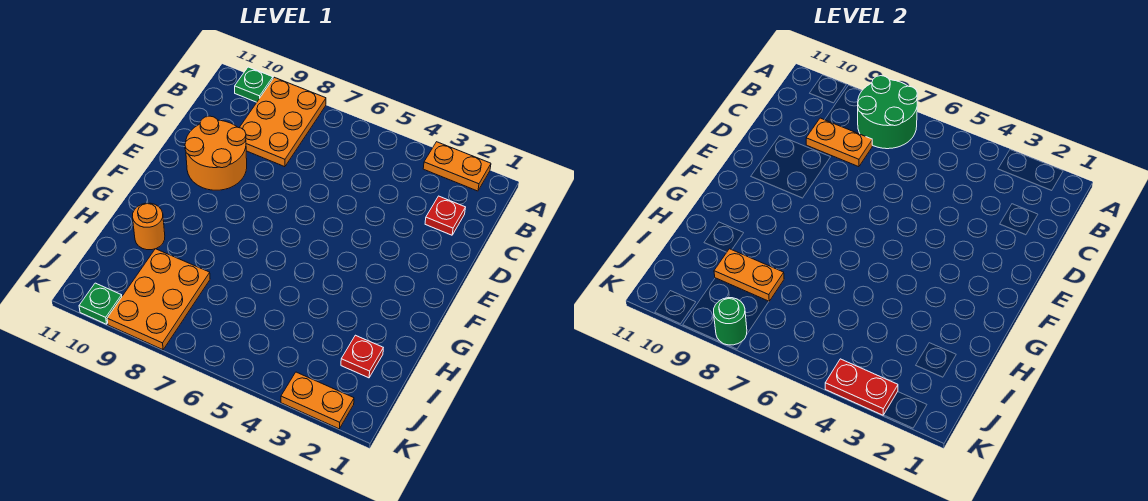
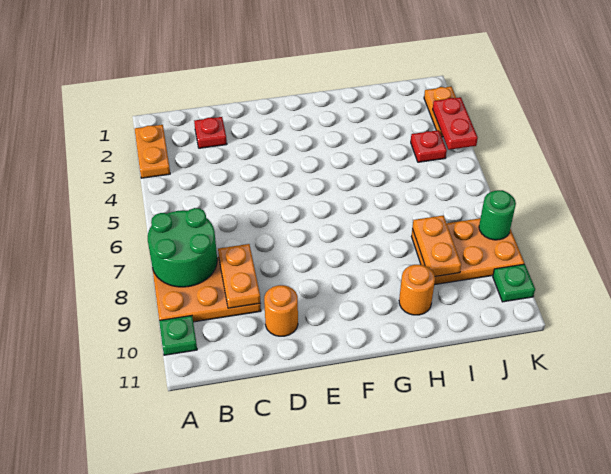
orange 2x2 round brick [185,116,247,190] -> orange 1x1 round brick [264,285,298,336]
red 1x1 plate [341,335,383,378] -> red 1x1 plate moved to [411,130,447,162]

